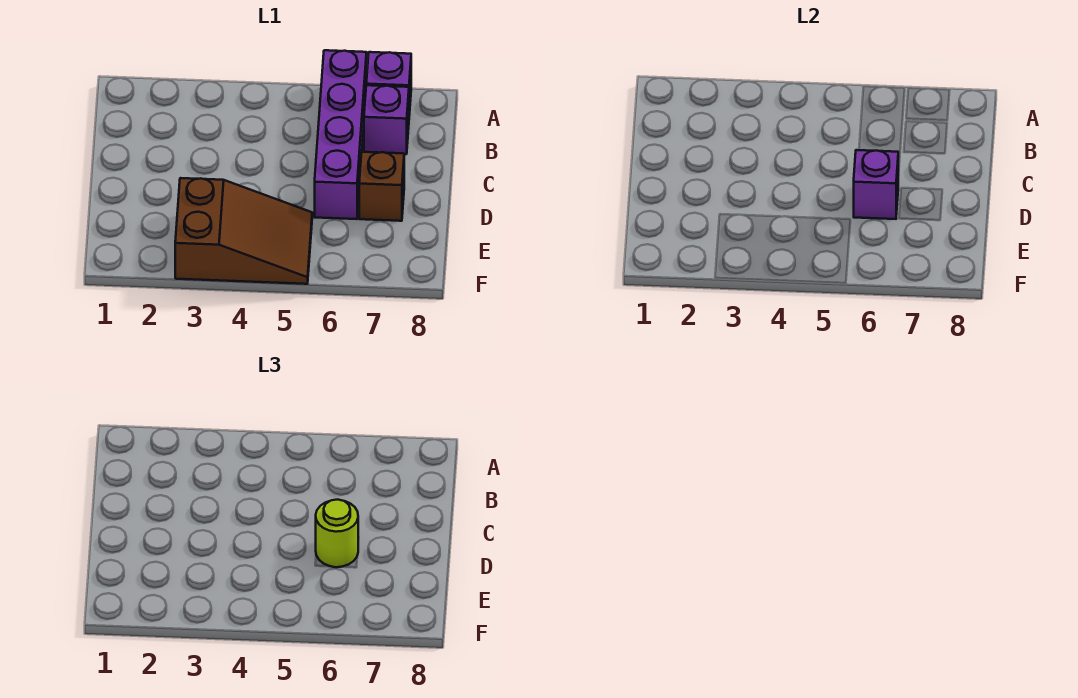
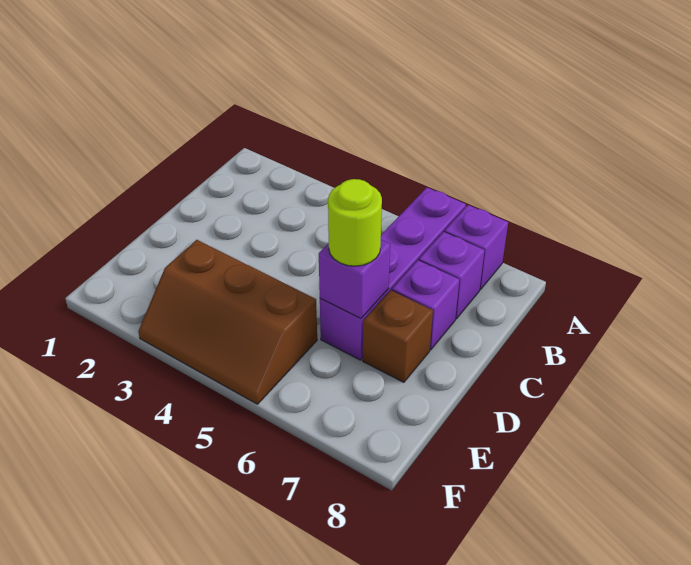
none -> purple 1x1 brick [392,260,459,350]
brown 2x3 slope [175,178,312,284] -> brown 2x3 slope turned to [138,240,317,404]

